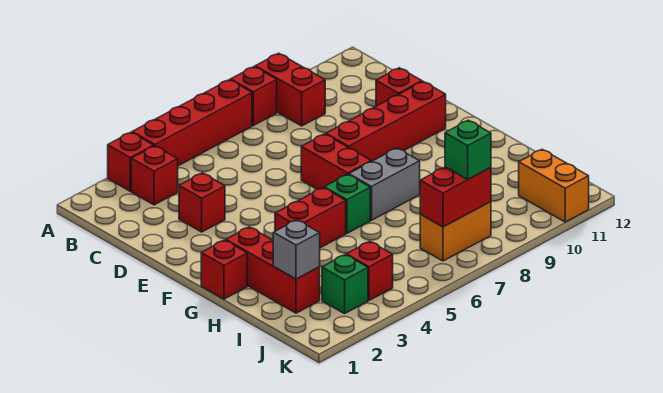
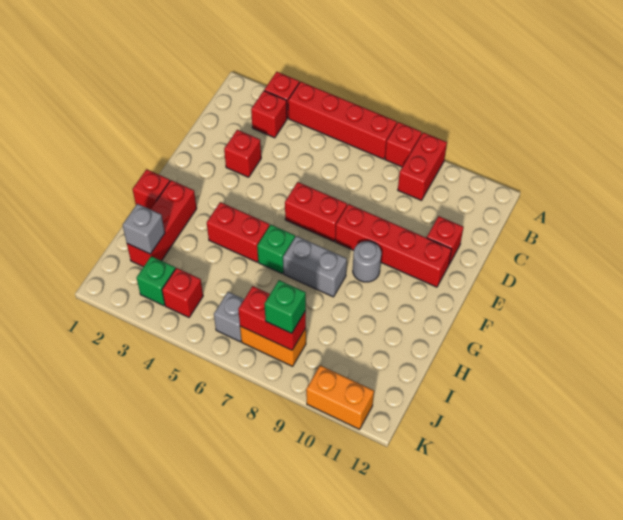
red 1x2 brick [301,134,371,189] -> red 1x2 brick turned to [285,182,347,241]
none -> grey 1x1 round brick [353,241,381,282]
none -> grey 1x1 brick [214,292,244,342]
orange 1x2 brick [519,149,589,222] -> orange 1x2 brick turned to [306,365,374,429]

